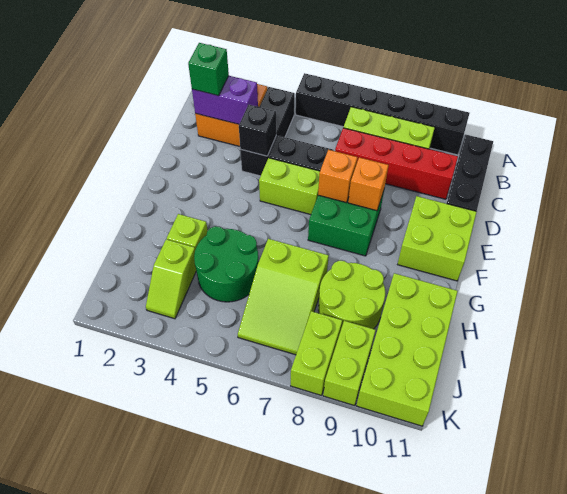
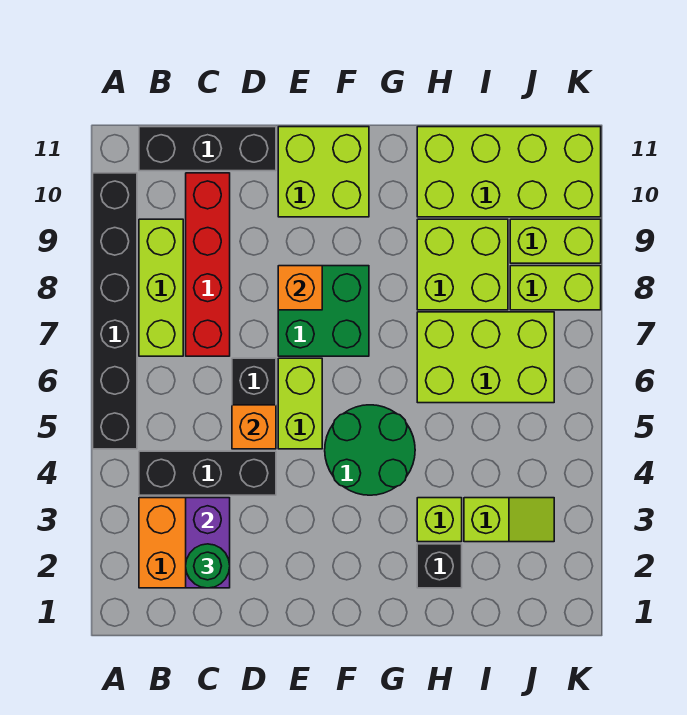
green 1x1 brick [188,43,229,96] -> green 1x1 round brick [186,544,230,588]
black 1x1 brick [239,105,276,156] -> black 1x1 brick moved to [417,544,462,588]
orange 1x1 brick [318,150,357,203] -> orange 1x1 brick moved to [232,405,276,449]
green 2x2 round brick [194,226,259,302] -> green 2x2 round brick moved to [325,405,415,495]
lime 2x3 slope [238,239,329,355] -> lime 2x3 brick [417,312,554,403]
lime 2x2 round brick [318,261,385,329] -> lime 2x2 brick [417,219,508,310]

